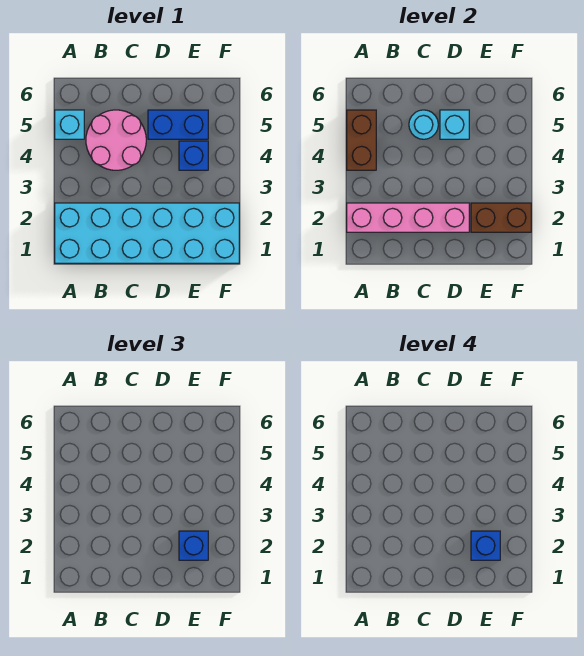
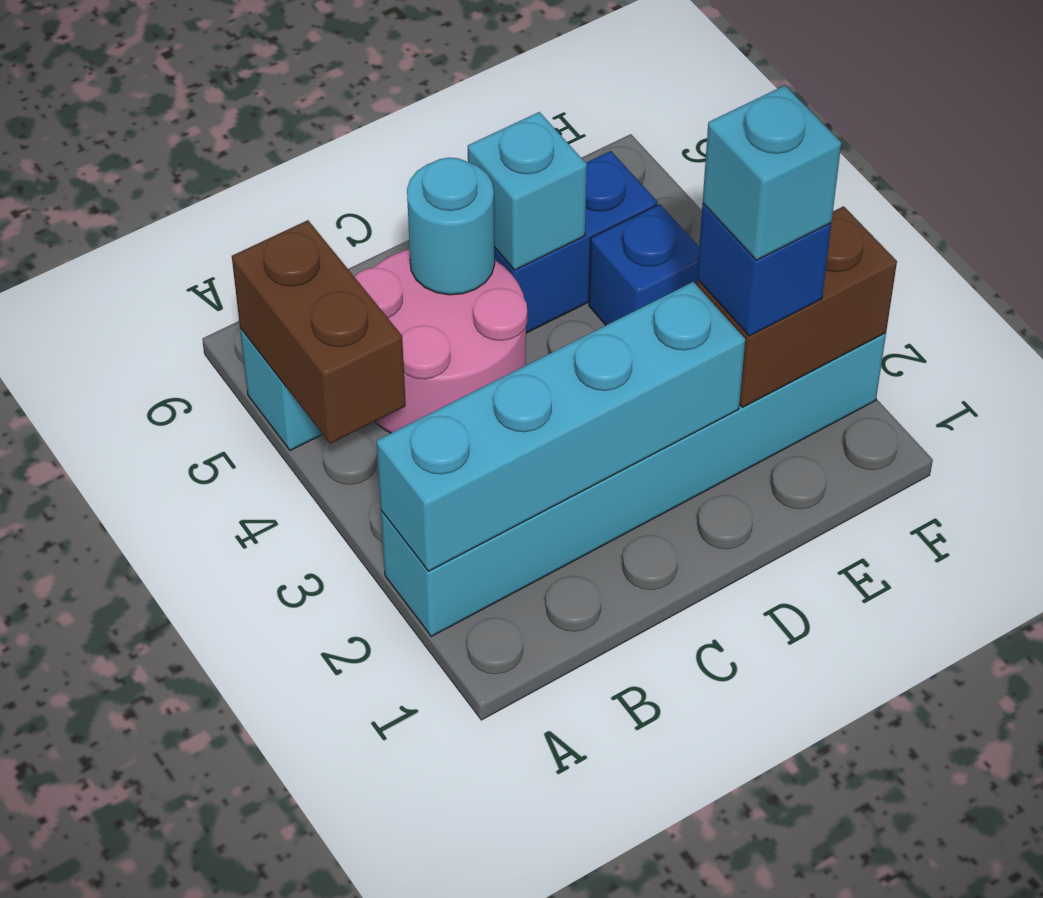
cyan 2x6 brick [55,203,239,263] -> cyan 1x6 brick [381,333,886,636]
pink 1x4 brick [347,203,469,232] -> cyan 1x4 brick [377,282,745,571]
blue 1x1 brick [471,531,500,560] -> cyan 1x1 brick [703,86,841,260]

